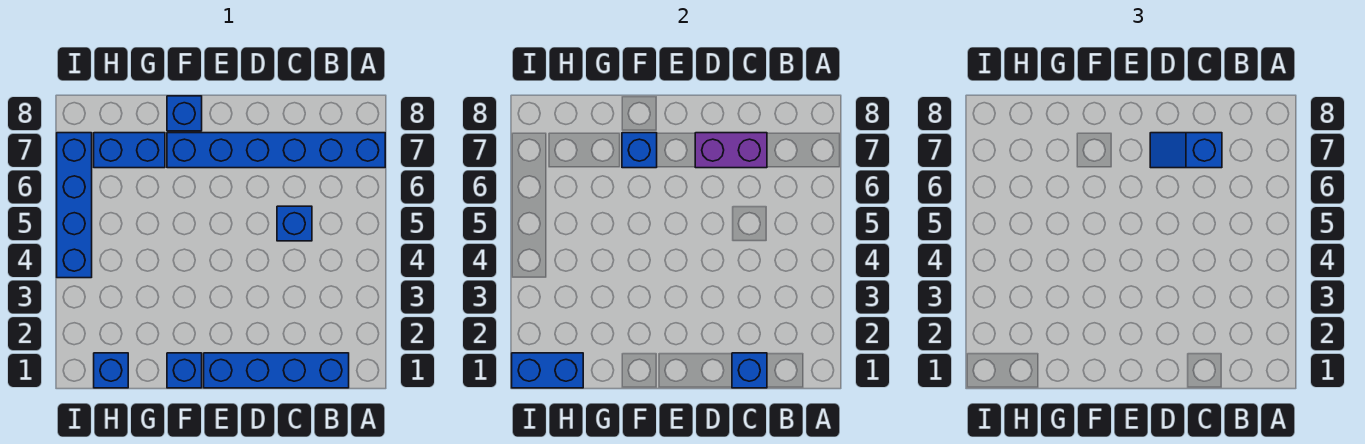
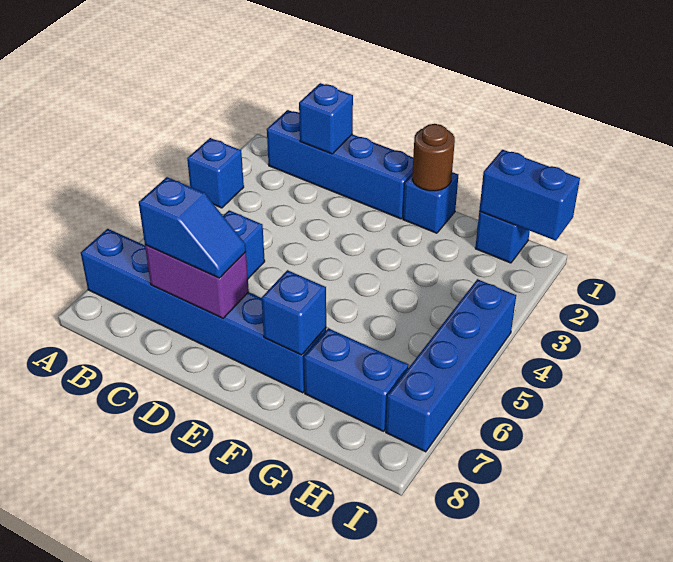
none -> brown 1x1 round brick [412,124,455,191]
blue 1x1 brick [167,96,202,131] -> blue 1x1 brick moved to [187,138,244,208]

